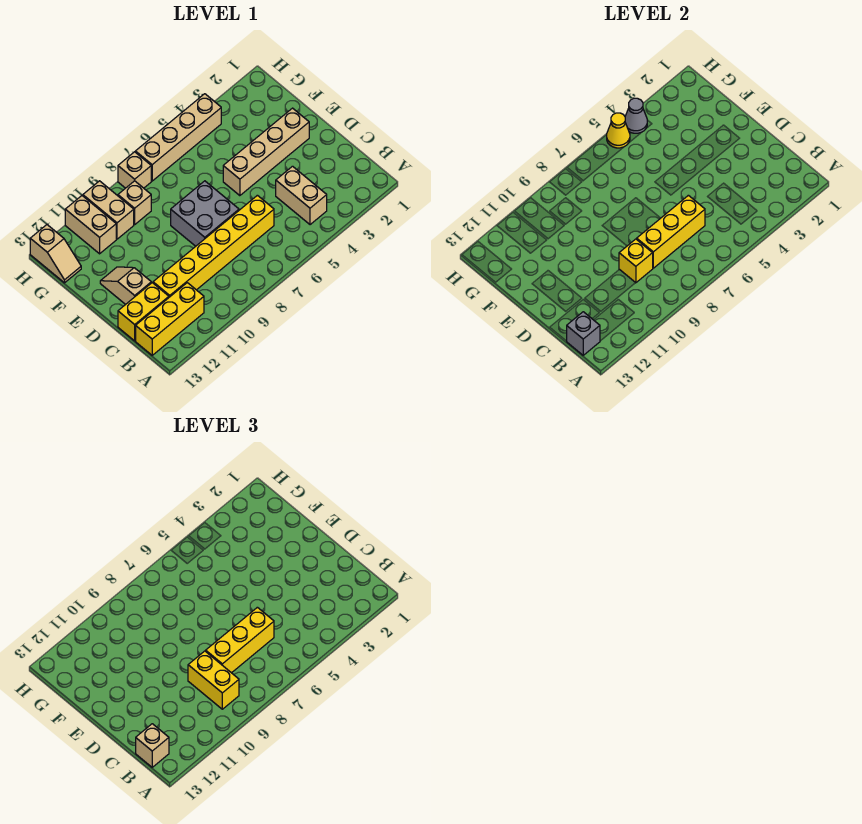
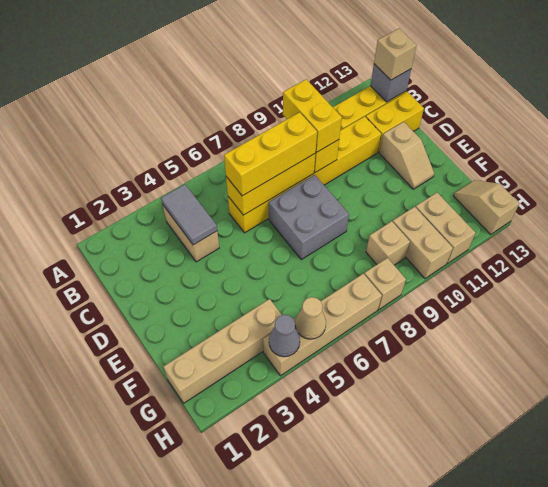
none -> grey 1x2 tile [161,184,217,245]
tan 1x4 brick [223,108,309,196] -> tan 1x4 brick moved to [163,299,282,403]
yellow 1x1 cone [607,113,630,148] -> tan 1x1 cone [295,297,326,339]

